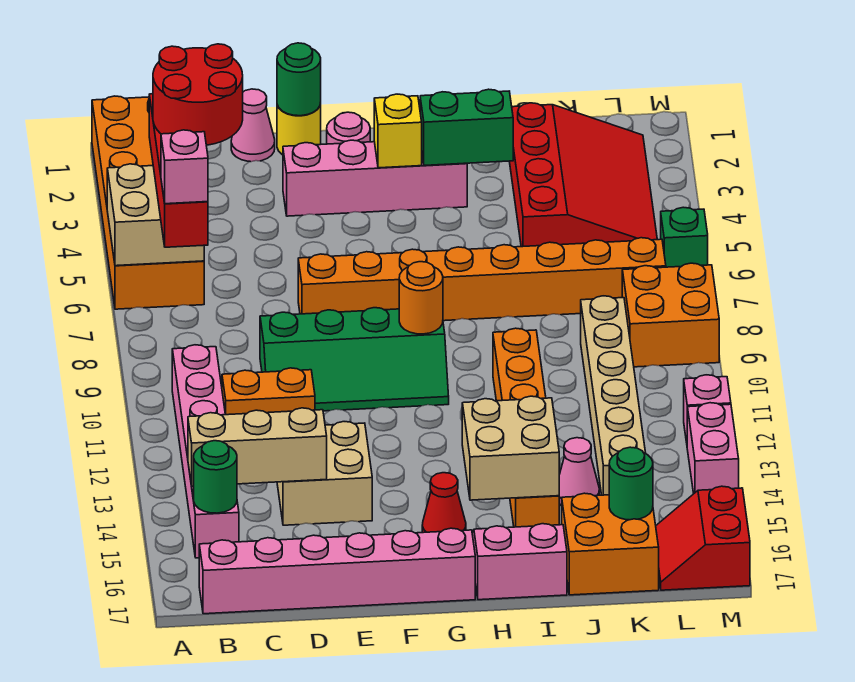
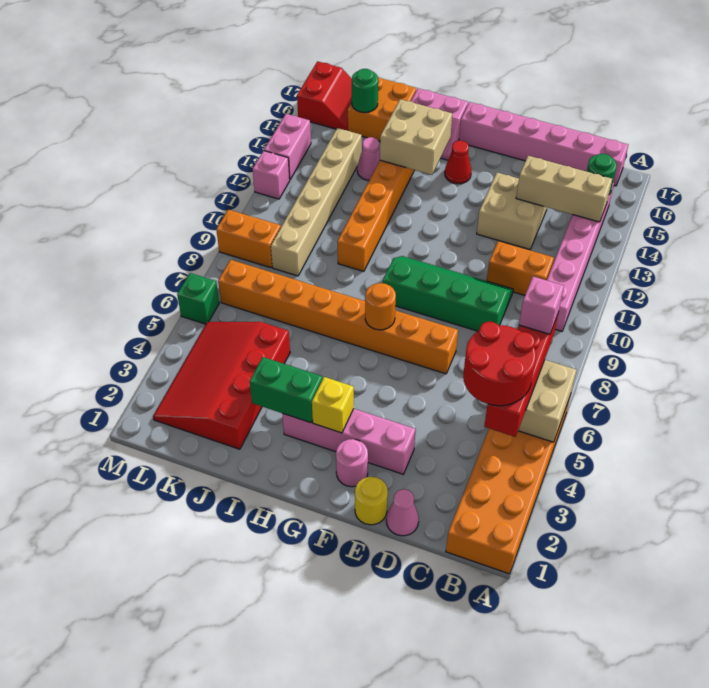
green 1x1 round brick [277,43,321,116] -> none
orange 1x1 round brick [399,262,443,334] -> orange 1x1 round brick moved to [365,283,396,330]
orange 2x2 brick [622,263,719,367] -> orange 1x2 brick [216,210,281,268]

